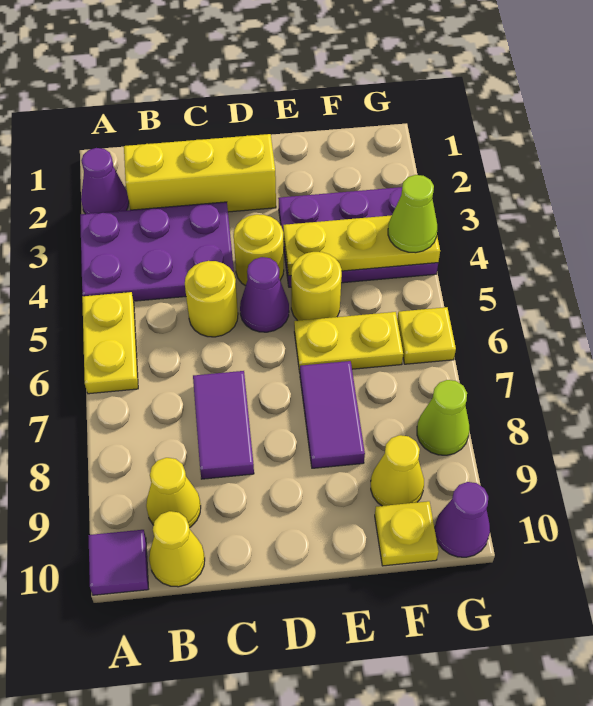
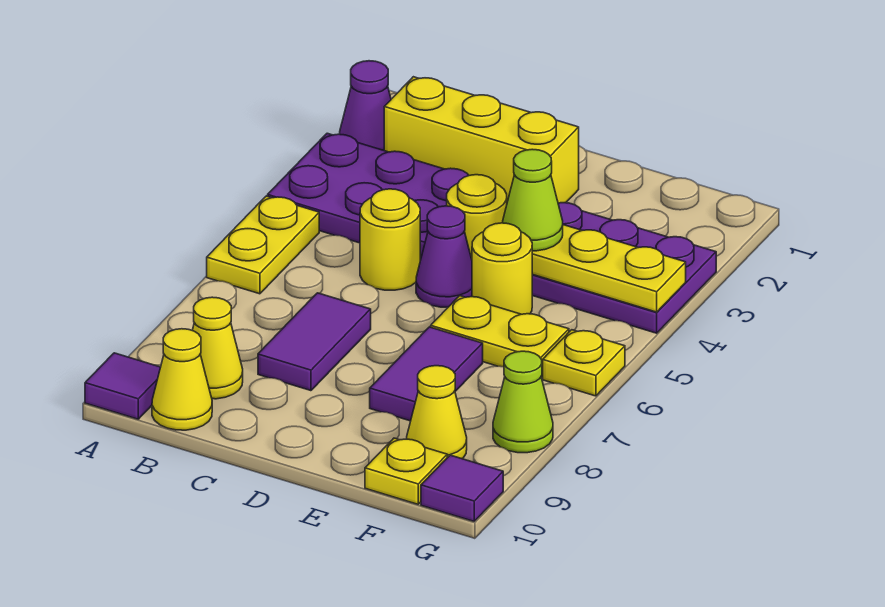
lime 1x1 cone [388,175,437,253] -> lime 1x1 cone moved to [503,149,563,251]
purple 1x1 cone [435,482,490,557] -> purple 1x1 tile [421,455,503,521]

